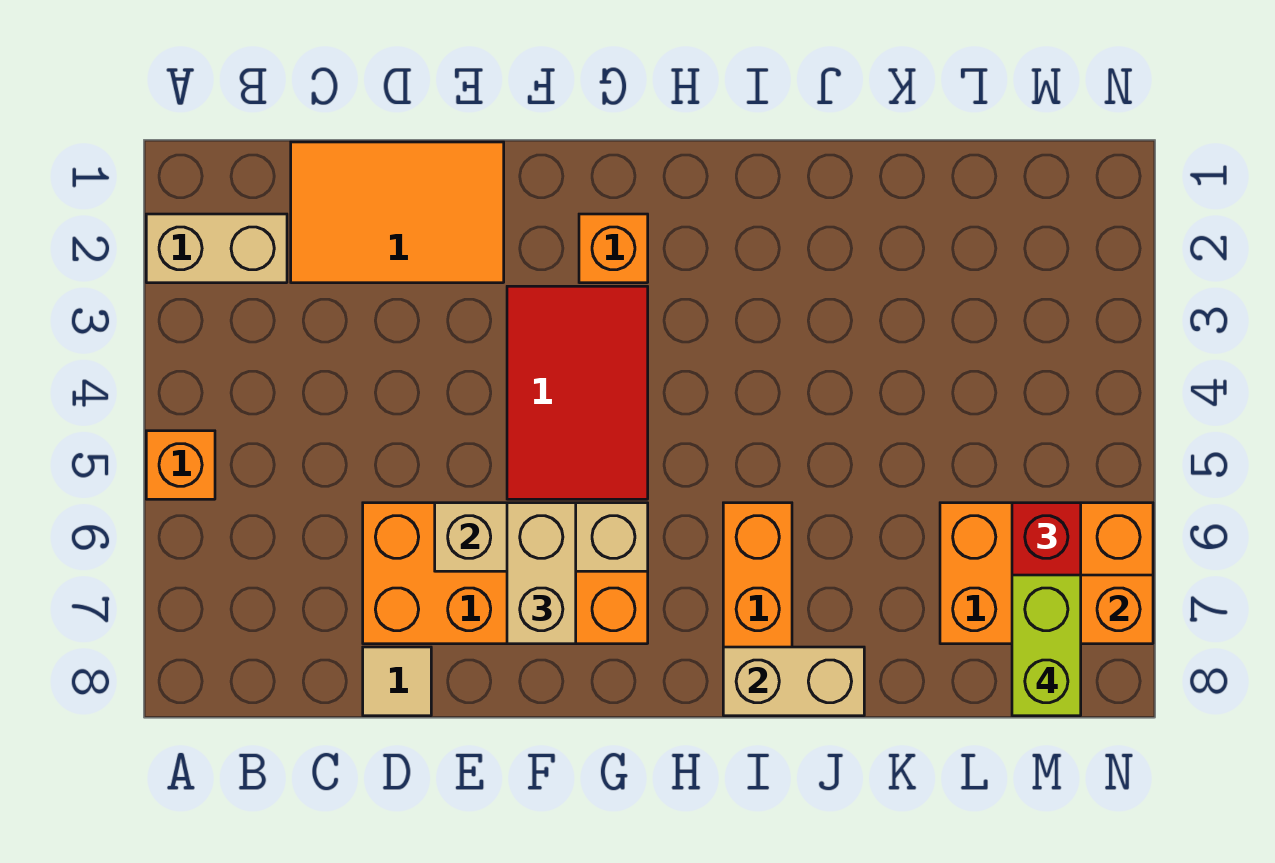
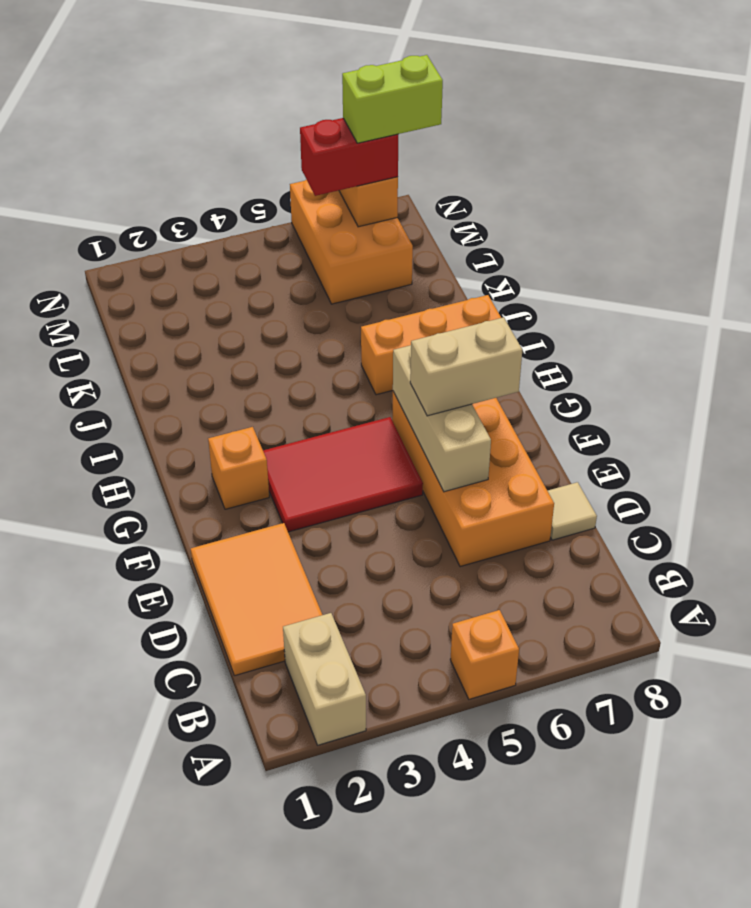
tan 1x2 brick [723,647,864,716] -> none

